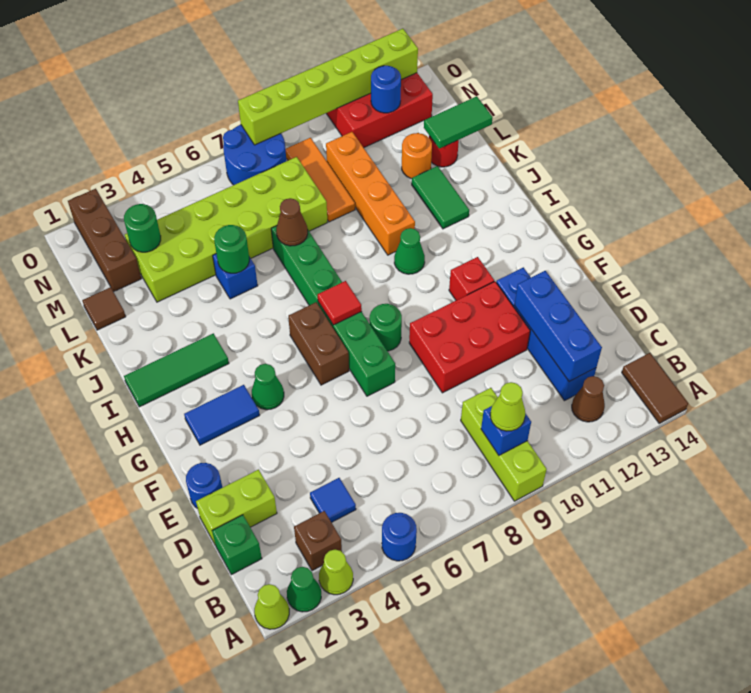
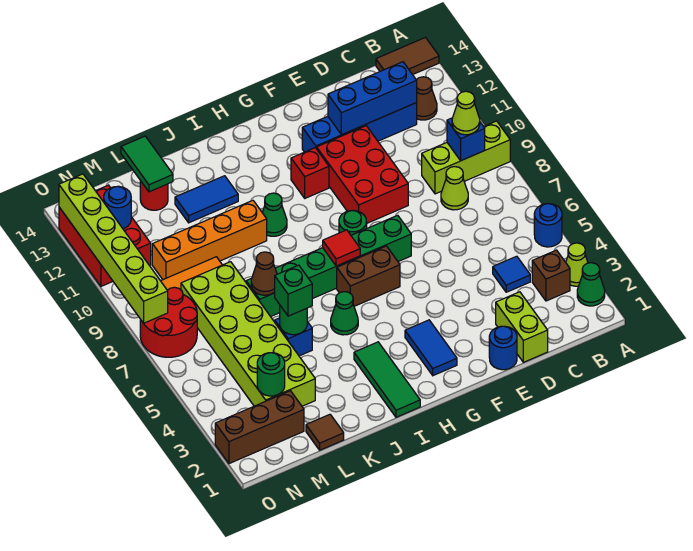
lime 1x1 cone [254,584,289,629] -> lime 1x1 cone moved to [441,167,468,210]
green 1x1 brick [212,515,262,575] -> green 1x1 brick moved to [275,265,312,316]
green 1x1 cone [252,364,284,410] -> green 1x1 cone moved to [331,292,358,335]
green 1x2 tile [412,166,469,229] -> blue 1x2 tile [175,176,238,223]
orange 1x1 round brick [402,133,432,179] -> none
blue 2x2 round brick [223,125,286,185] -> red 2x2 round brick [140,287,197,357]

